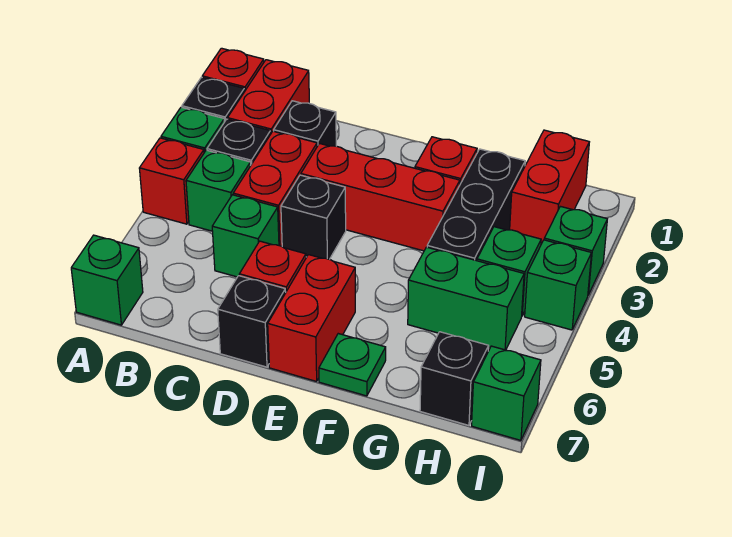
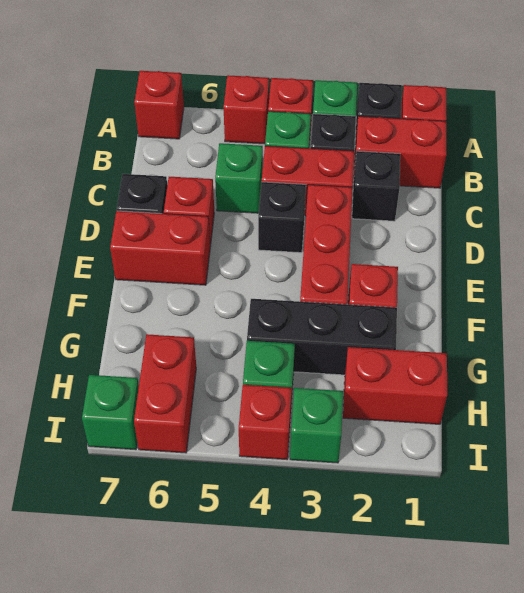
none -> red 1x1 brick [224,75,269,144]
green 1x1 brick [71,235,143,325] -> red 1x1 brick [134,71,184,139]
green 1x1 plate [319,334,386,396] -> none
green 1x2 brick [408,247,524,350] -> none
none -> red 1x2 brick [134,334,196,453]
black 1x1 brick [420,332,489,425] -> none
green 1x1 brick [525,240,591,330] -> red 1x1 brick [239,385,292,459]

